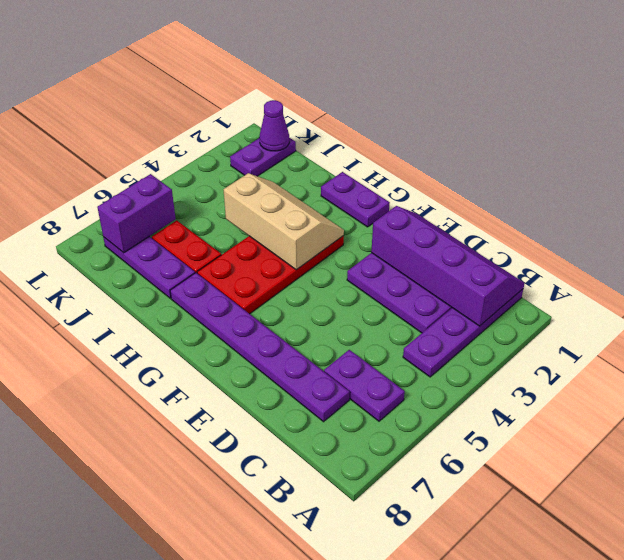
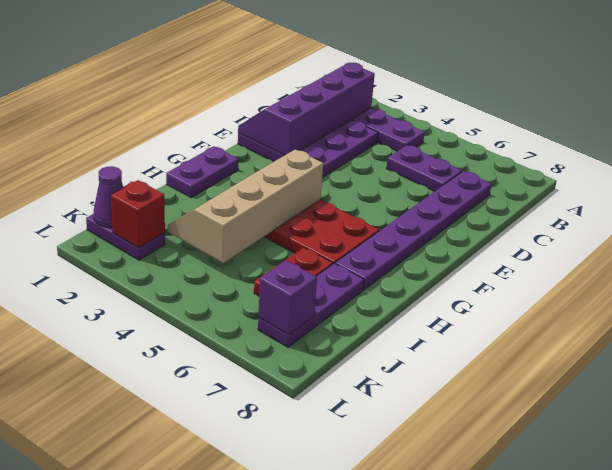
purple 1x2 plate [324,350,405,421] -> purple 1x2 plate turned to [386,145,462,191]
tan 2x3 slope [223,173,344,270] -> tan 2x4 slope [168,149,323,263]
none -> red 1x1 brick [111,180,165,248]
purple 1x2 brick [97,174,176,253] -> purple 1x1 brick [258,260,317,335]

